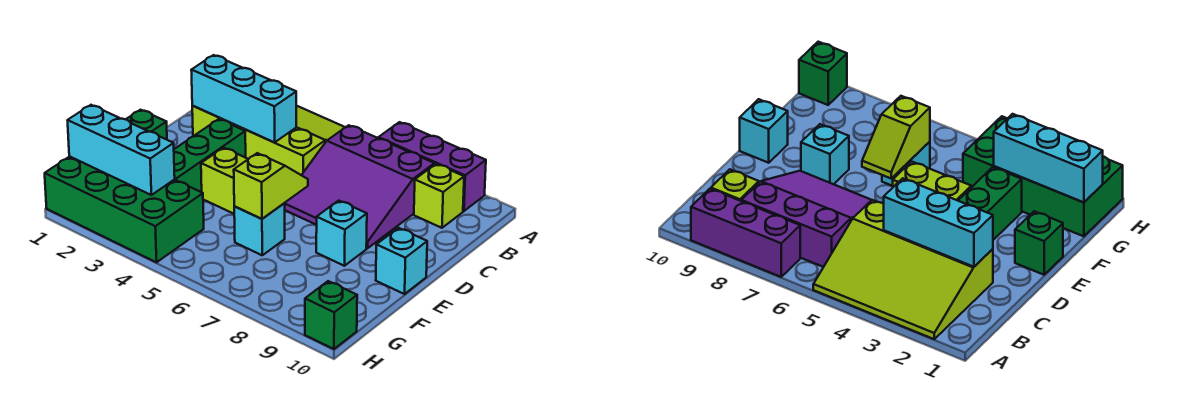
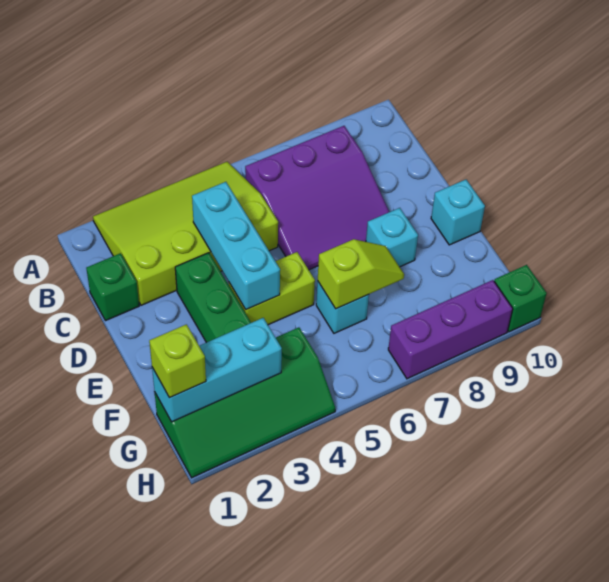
purple 1x3 brick [378,122,486,211] -> purple 1x3 brick moved to [388,280,513,379]
lime 1x1 brick [414,164,464,228] -> lime 1x1 brick moved to [149,324,206,398]
cyan 1x3 brick [191,55,296,142] -> cyan 1x3 brick turned to [192,182,280,310]
green 1x1 brick [126,110,167,140] -> green 1x1 brick moved to [86,253,139,321]
lime 1x2 slope [234,153,308,219] -> lime 1x2 slope turned to [318,239,404,309]
green 2x4 brick [45,156,204,262] -> green 2x4 slope [155,327,335,478]

